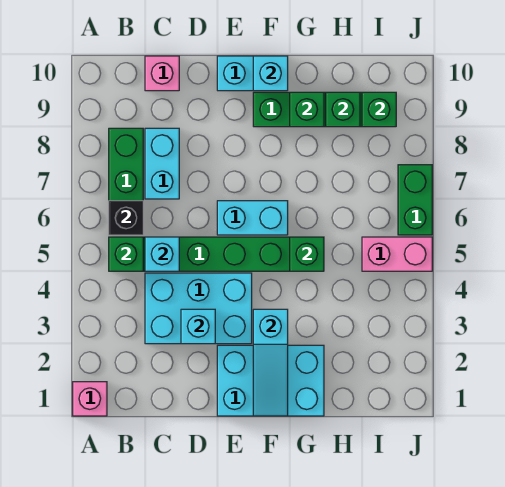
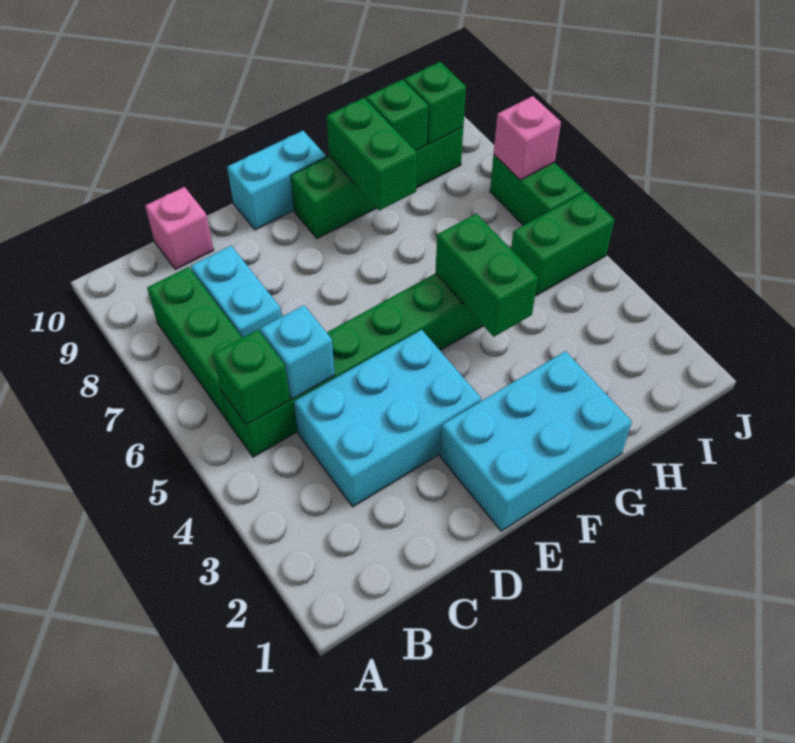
pink 1x1 brick [73,382,107,416] -> pink 1x1 brick moved to [494,96,561,180]
black 1x1 brick [109,201,143,235] -> none
cyan 1x1 brick [181,309,215,344] -> none
cyan 1x2 brick [217,201,288,235] -> none
cyan 1x3 slope [253,309,288,416] -> none
cyan 1x1 brick [253,56,288,91] -> none
green 1x1 brick [290,237,324,271] -> green 1x2 brick [436,214,538,337]
green 1x1 brick [290,92,324,127] -> green 1x2 brick [326,98,417,211]
pink 1x2 brick [362,237,432,271] -> green 1x2 brick [511,192,614,296]

